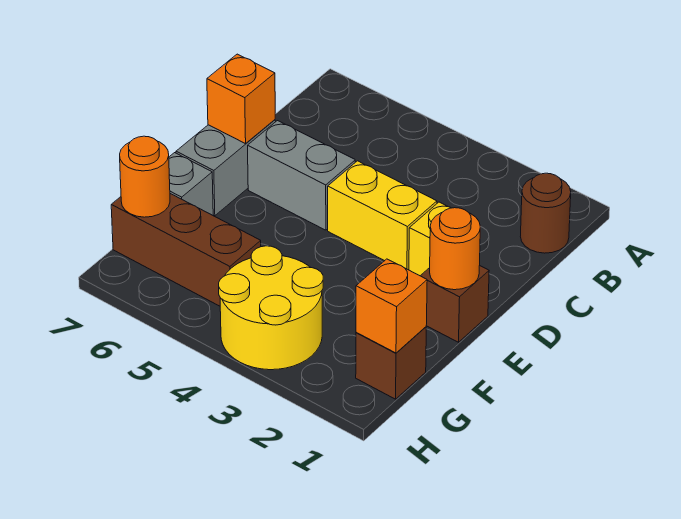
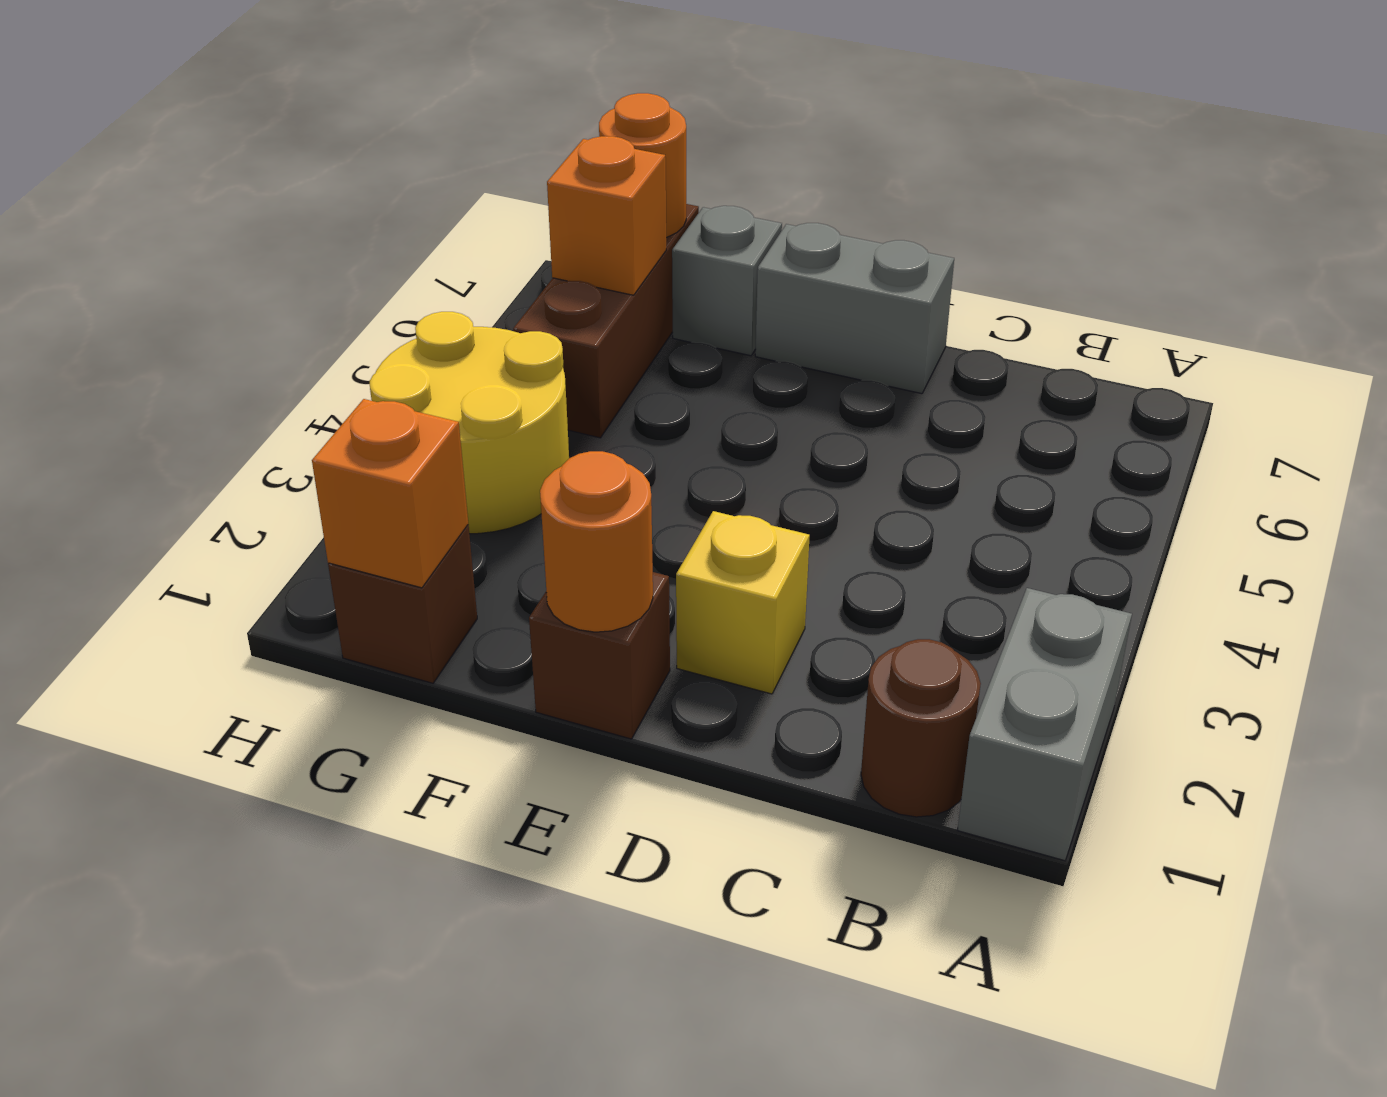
yellow 1x2 brick [328,161,437,270] -> none
grey 1x2 brick [248,121,355,230] -> grey 1x2 brick moved to [958,588,1132,861]
orange 1x1 brick [207,54,275,144] -> orange 1x1 brick moved to [547,136,666,295]

